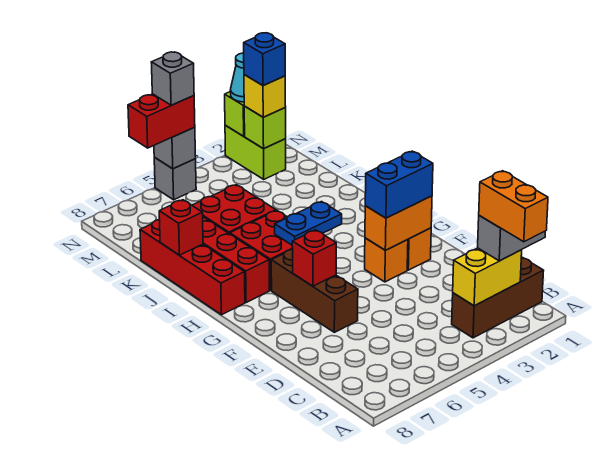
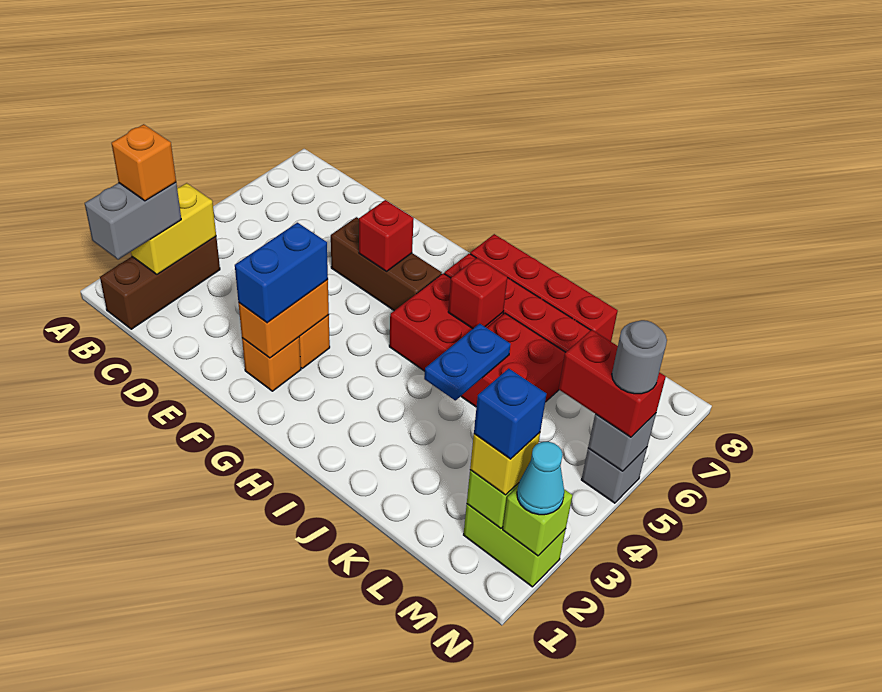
orange 1x2 brick [479,171,548,242] -> orange 1x1 brick [112,124,176,201]
blue 1x2 plate [275,202,342,245] -> blue 1x2 plate moved to [424,323,511,400]
red 1x1 brick [159,200,203,255] -> red 1x1 brick moved to [448,258,507,329]
red 1x2 brick [128,94,195,148] -> red 1x2 brick turned to [559,330,666,437]
grey 1x1 brick [151,52,194,105] -> grey 1x1 round brick [612,320,667,394]

